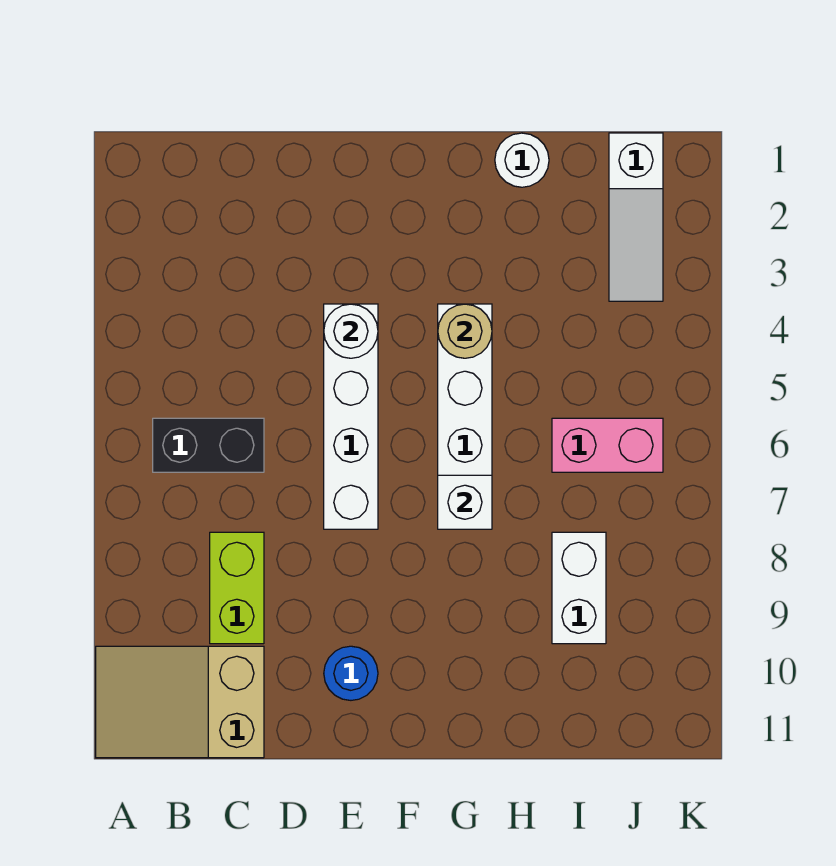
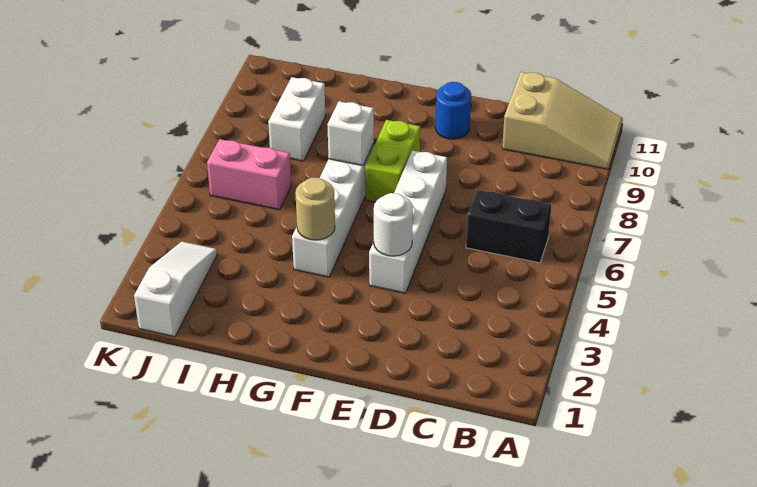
lime 1x2 brick [210,532,264,644] -> lime 1x2 brick moved to [365,120,420,202]
white 1x1 round brick [495,133,549,187] -> none

